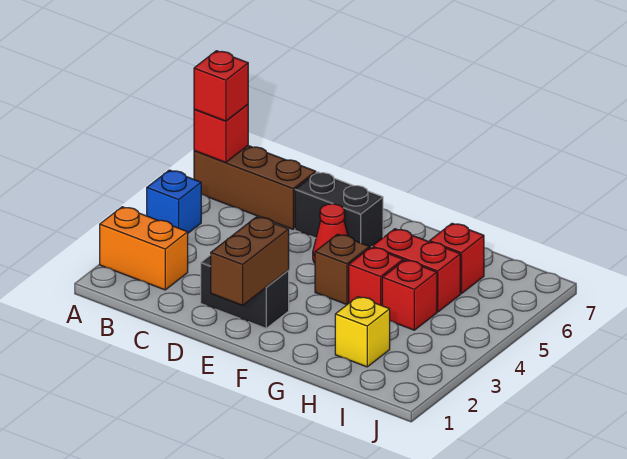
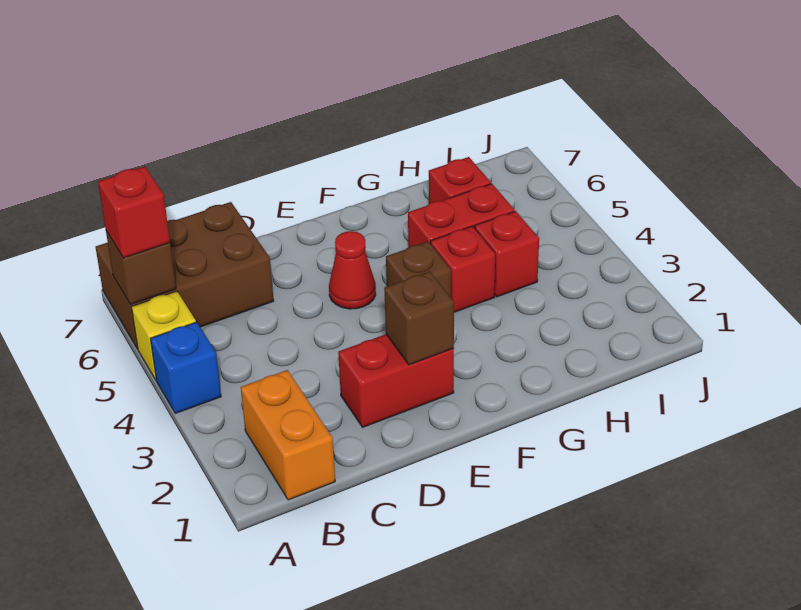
orange 1x2 brick [100,207,188,290] -> orange 1x2 brick turned to [241,370,335,500]
brown 1x3 brick [194,146,316,229] -> brown 2x3 brick [96,202,274,349]
red 1x1 brick [194,104,248,162] -> brown 1x1 brick [106,231,176,304]
black 1x2 brick [201,255,289,328] -> red 1x2 brick [338,334,454,427]
black 1x2 brick [295,172,383,248] -> none
brown 1x2 brick [211,217,289,305] -> brown 1x1 brick [384,272,454,365]
yellow 1x1 brick [335,297,390,367] -> yellow 1x1 brick moved to [132,291,196,381]

